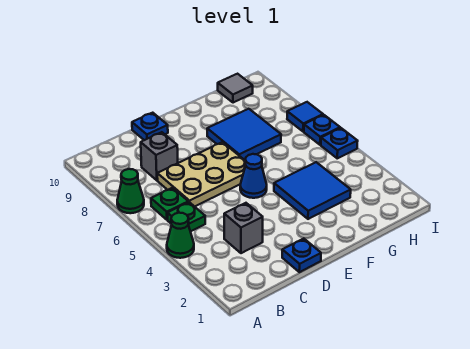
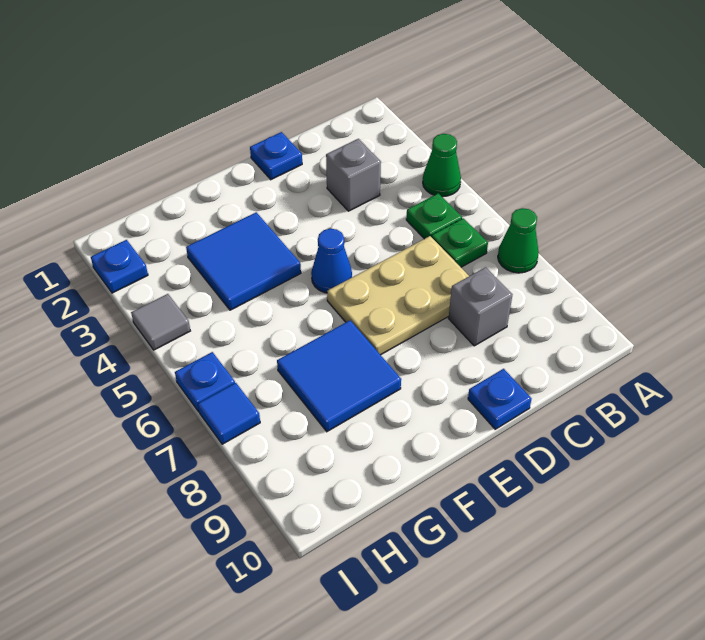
grey 1x1 tile [218,74,253,103] -> grey 1x1 tile moved to [131,294,190,350]
blue 1x1 plate [321,128,358,158] -> blue 1x1 plate moved to [91,240,148,293]

